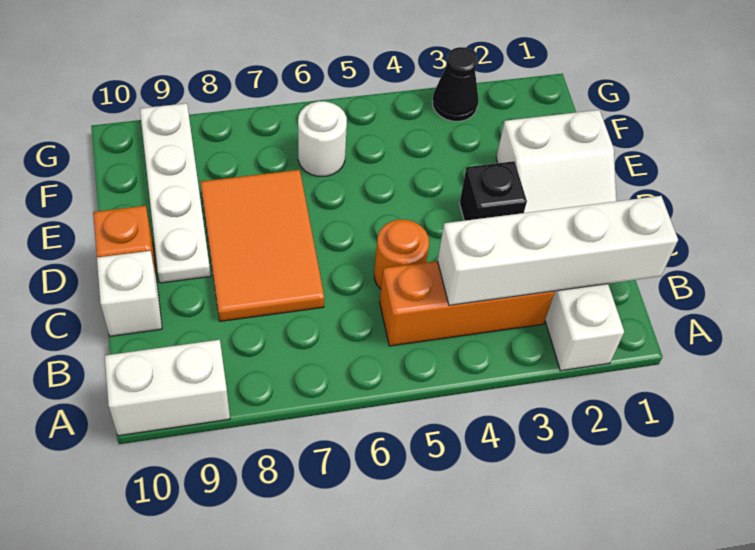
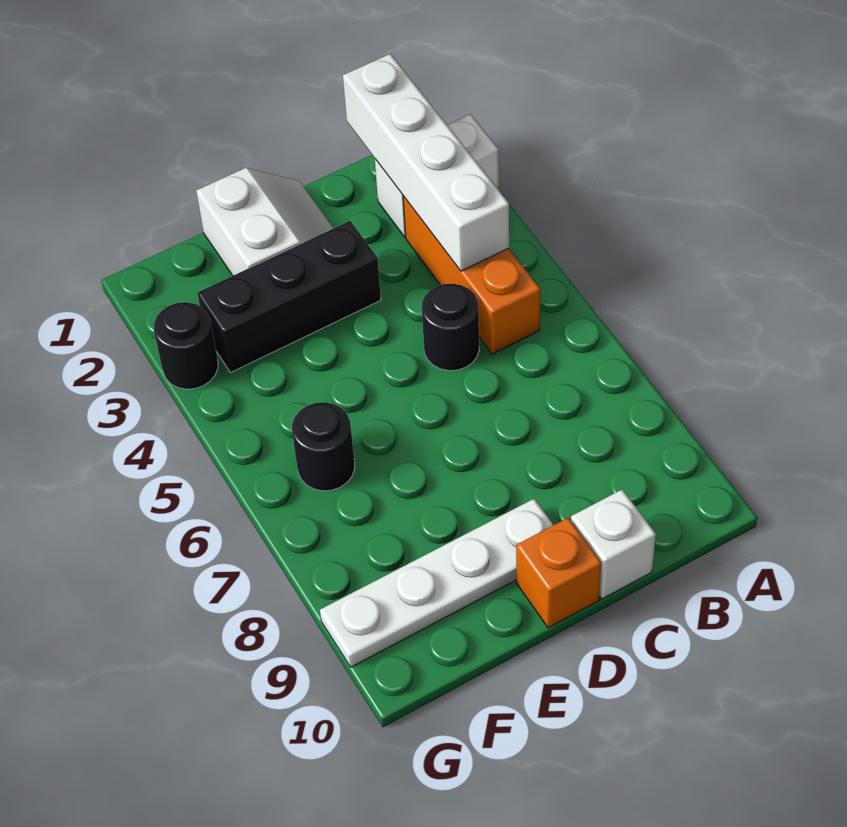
white 1x2 brick [105,340,230,436] -> none
orange 1x1 round brick [374,220,429,289] -> black 1x1 round brick [422,284,479,371]
orange 2x3 tile [201,170,324,321] -> none
black 1x1 brick [460,161,527,221] -> black 1x3 brick [197,221,381,373]
white 1x1 round brick [298,101,347,176] -> black 1x1 round brick [292,402,355,491]
black 1x1 cone [433,47,479,121] -> black 1x1 round brick [154,302,218,389]

